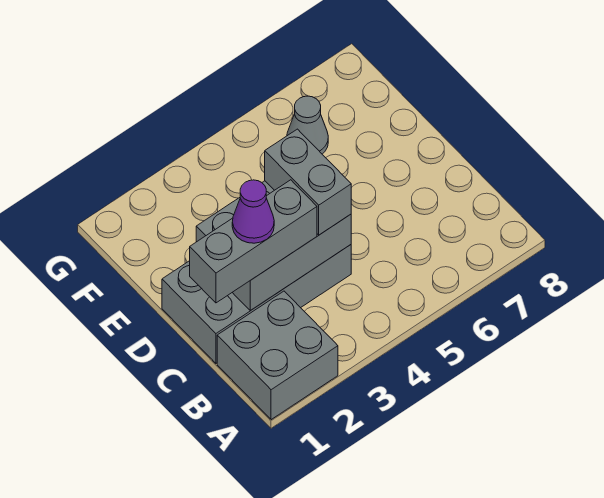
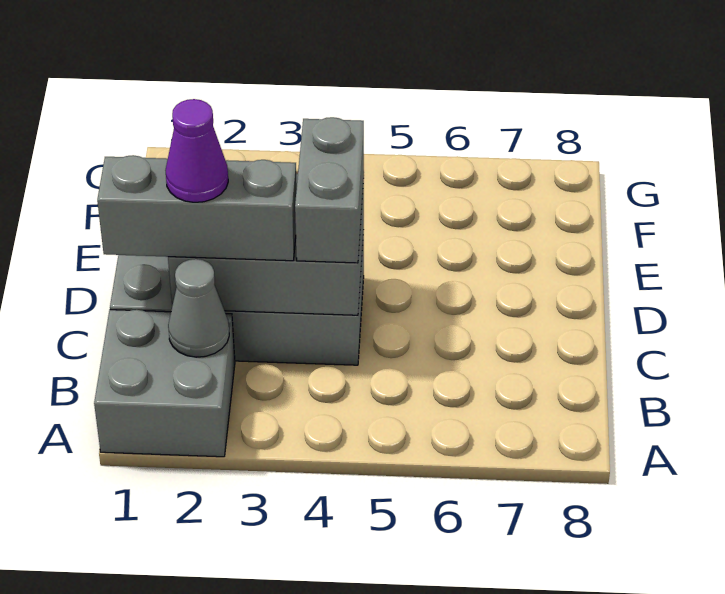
grey 1x1 cone [287,96,328,154] -> grey 1x1 cone moved to [168,259,229,357]

